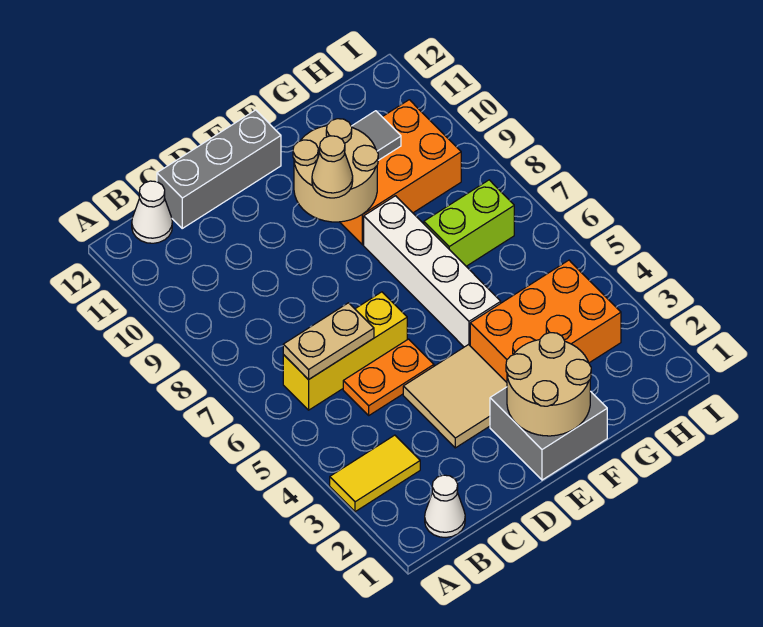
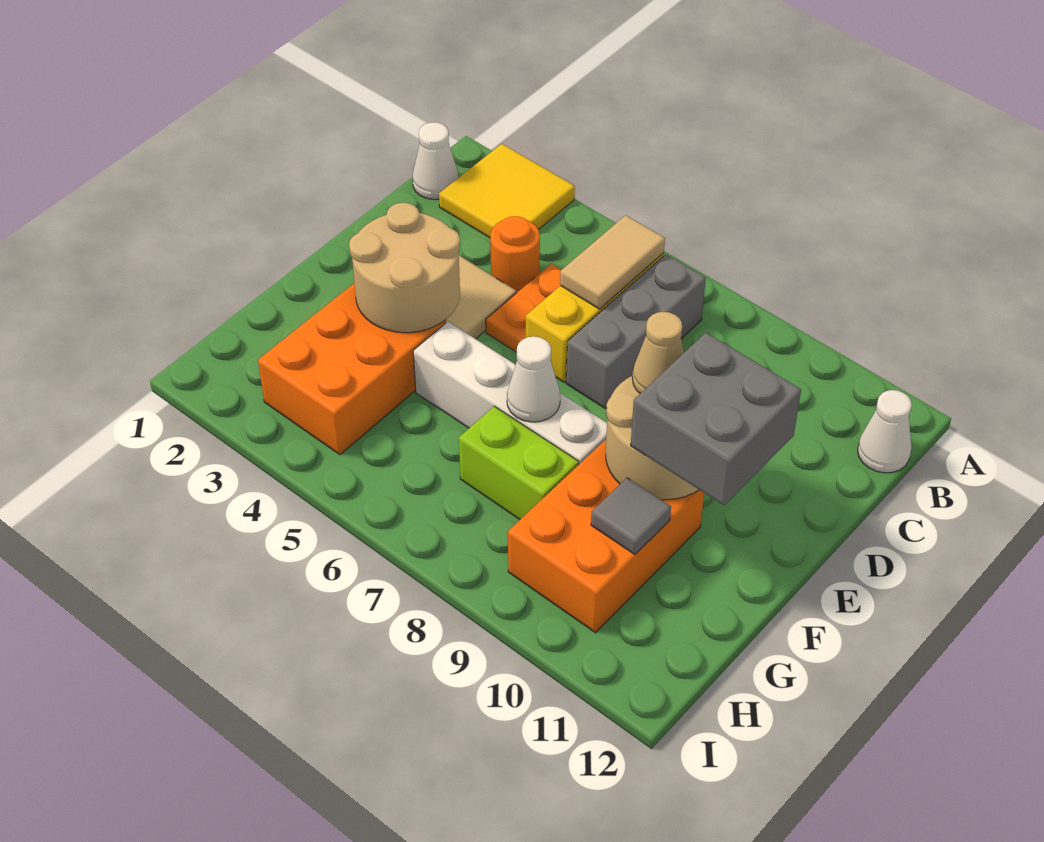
yellow 1x2 tile [330,435,420,512] -> yellow 2x2 tile [439,144,575,238]
tan 1x2 plate [283,303,374,380] -> tan 1x2 tile [560,215,665,309]
none -> orange 1x1 round brick [490,216,540,293]
grey 1x3 brick [157,110,281,228] -> grey 1x3 brick moved to [566,254,706,409]
grey 2x2 brick [490,387,607,480] -> grey 2x2 brick moved to [631,333,801,505]
tan 2x2 round brick [506,333,591,436] -> tan 2x2 round brick moved to [349,203,460,333]
none -> white 1x1 cone [507,336,560,422]
lime 1x2 brick [424,180,514,266] -> lime 1x2 brick turned to [459,406,579,519]

